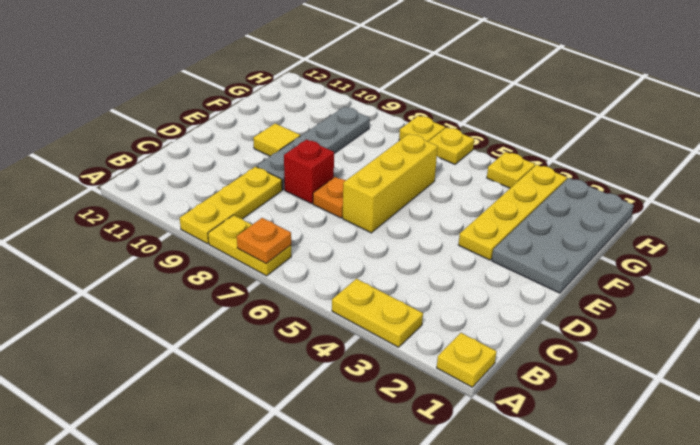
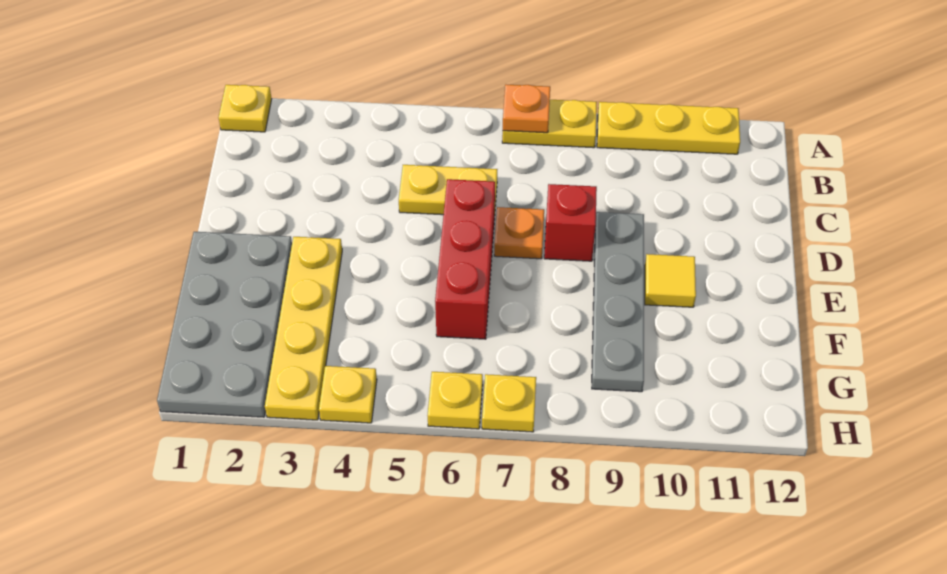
yellow 1x2 plate [332,279,423,347] -> yellow 1x2 plate moved to [399,165,497,215]
yellow 1x3 plate [180,167,282,244] -> yellow 1x3 plate turned to [597,102,740,154]
yellow 1x3 brick [343,134,438,233] -> red 1x3 brick [435,179,495,339]

